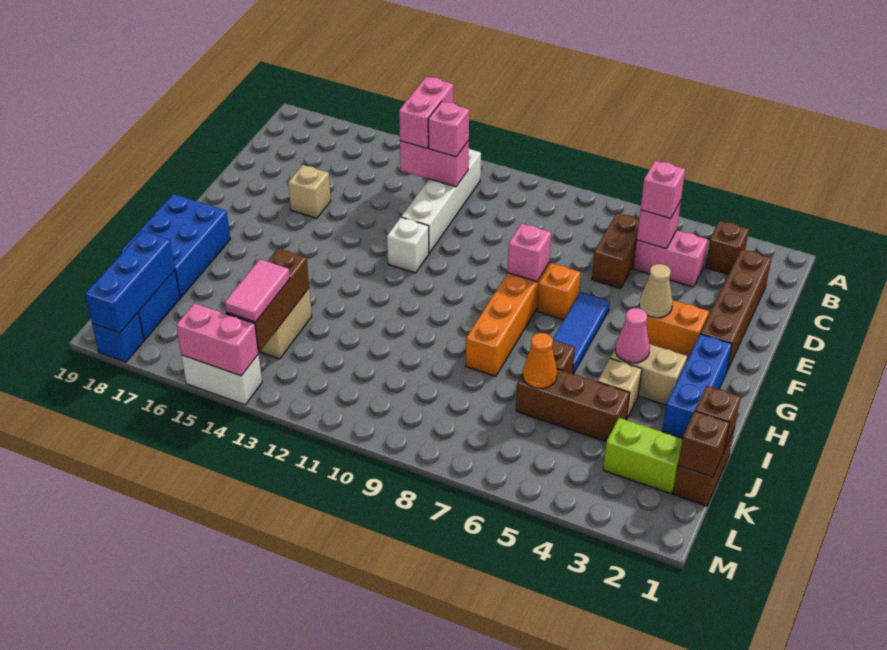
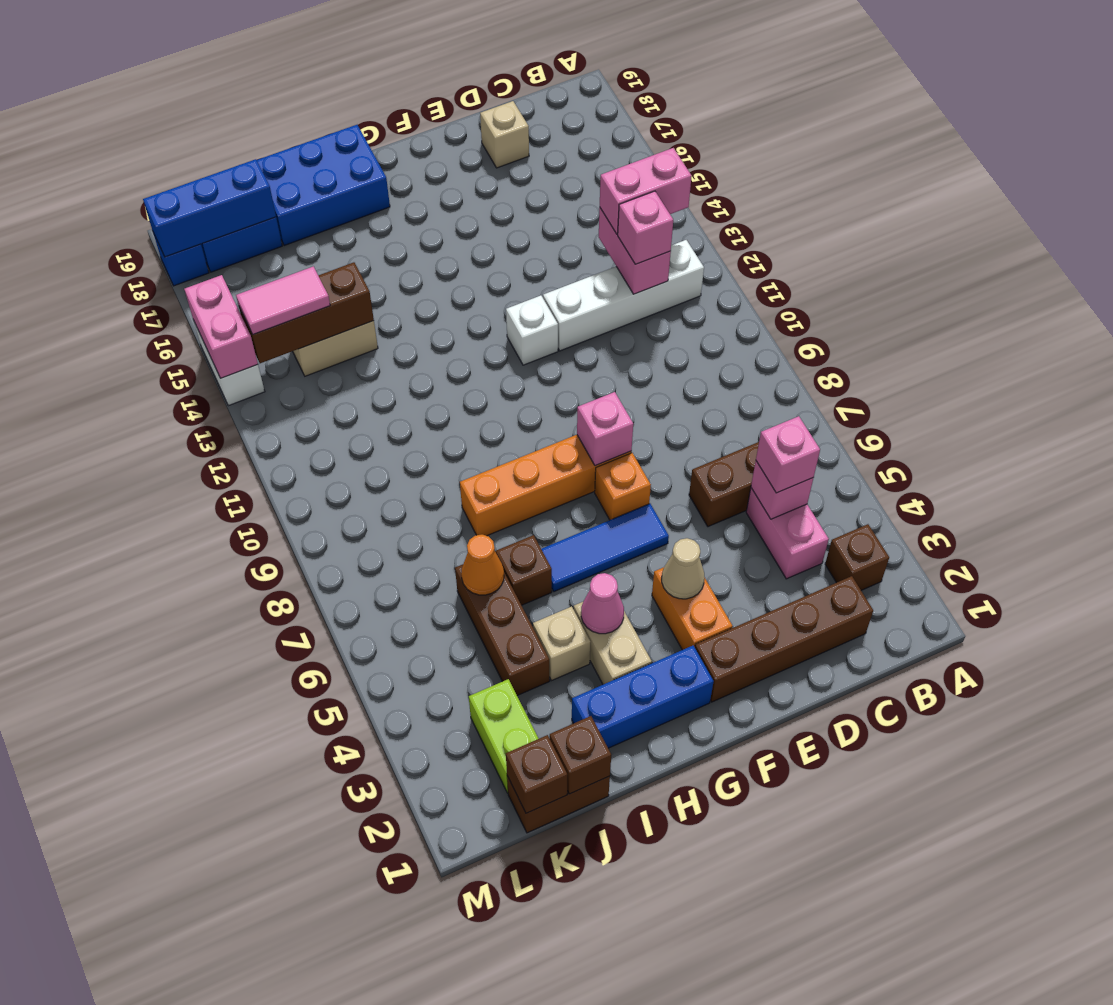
tan 1x1 brick [288,165,331,218] -> tan 1x1 brick moved to [480,101,529,168]

